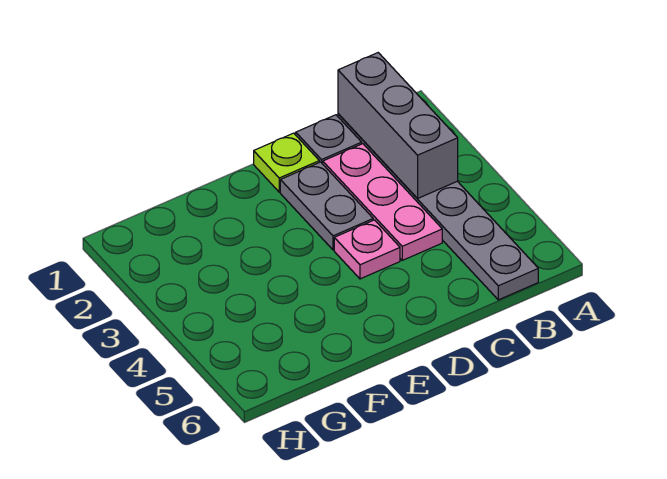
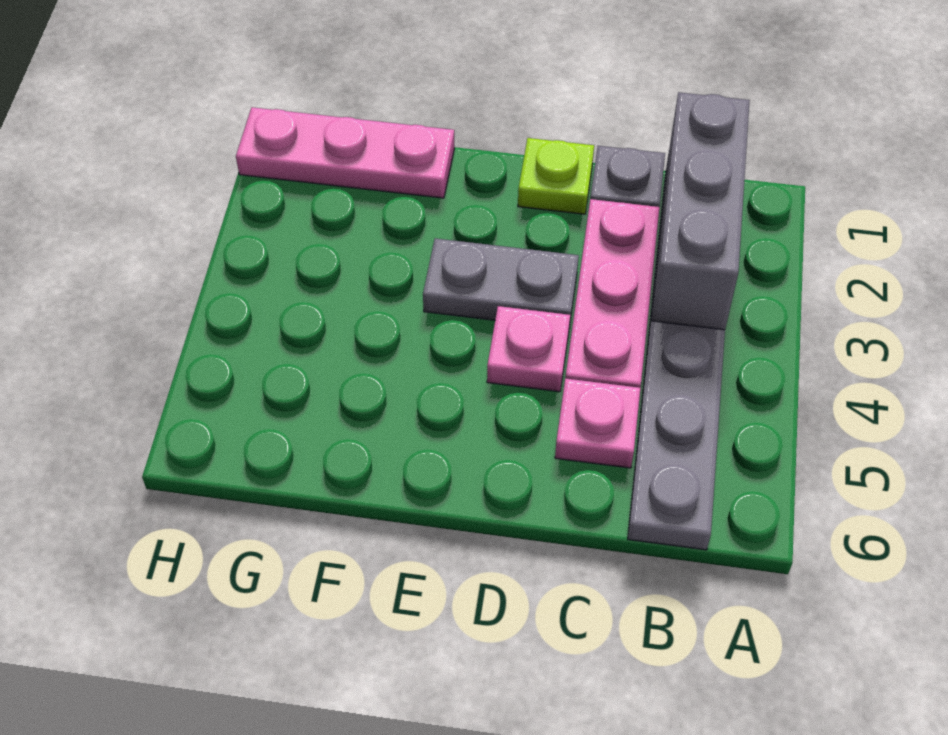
none -> pink 1x1 plate [555,378,640,468]
grey 1x2 plate [280,162,373,250] -> grey 1x2 plate turned to [423,238,579,326]
none -> pink 1x3 plate [236,107,454,198]

